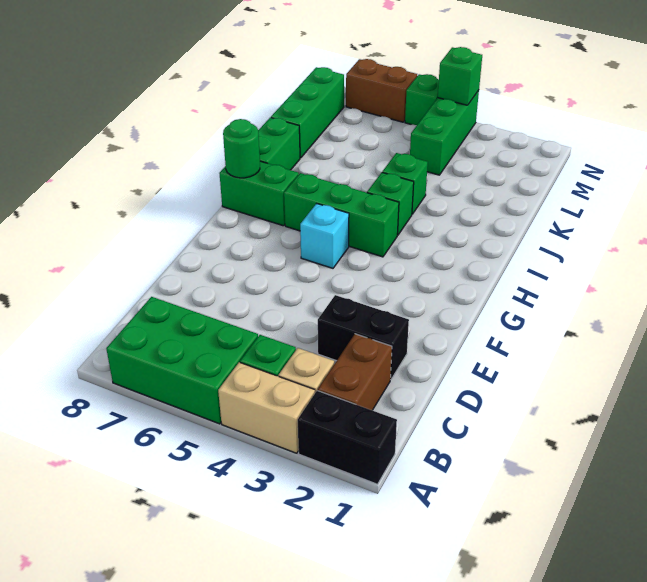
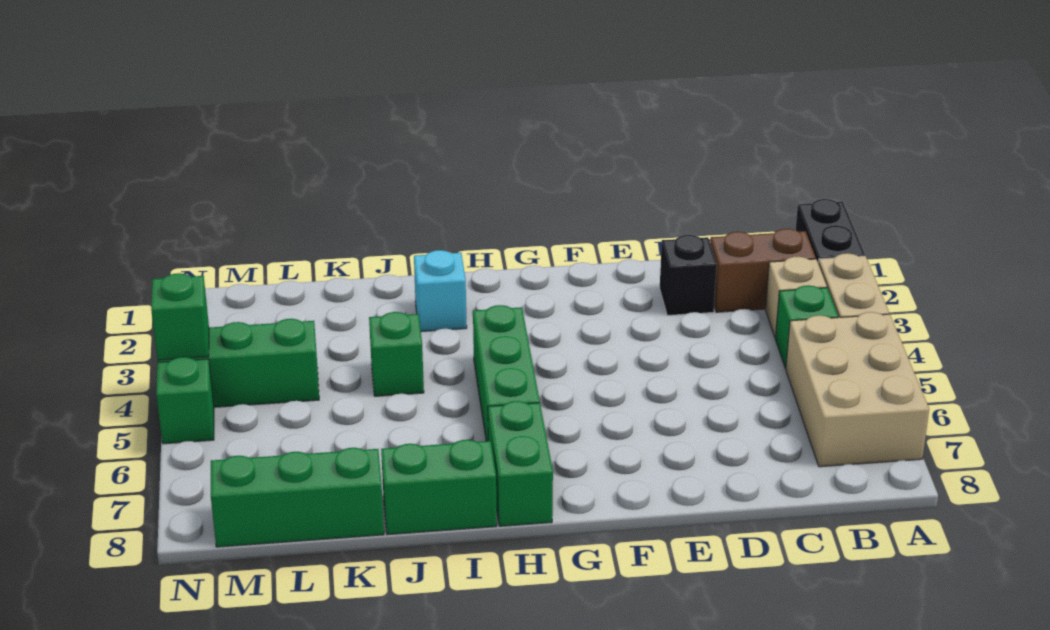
green 2x3 brick [106,297,258,424] -> tan 2x3 brick [786,312,929,467]
black 1x2 brick [318,295,409,380] -> black 1x1 brick [660,235,717,315]
cyan 1x1 brick [300,204,349,268] -> cyan 1x1 brick moved to [414,250,467,332]
green 1x1 round brick [223,119,260,178] -> none
green 1x1 brick [367,173,414,235] -> none
brown 1x2 brick [346,59,417,122] -> none

